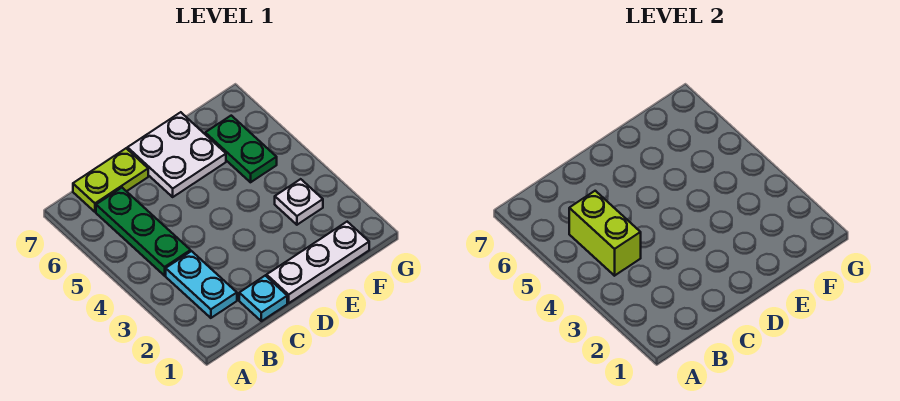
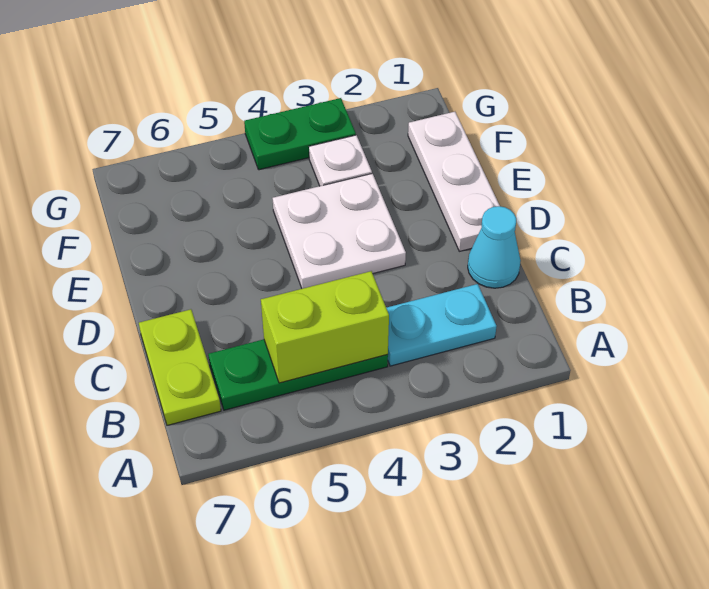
cyan 1x1 plate [239,276,287,321] -> cyan 1x1 cone [468,206,521,288]
white 2x2 plate [127,112,226,197] -> white 2x2 plate moved to [273,173,406,289]
green 1x2 plate [205,116,277,182] -> green 1x2 plate moved to [244,98,356,170]

